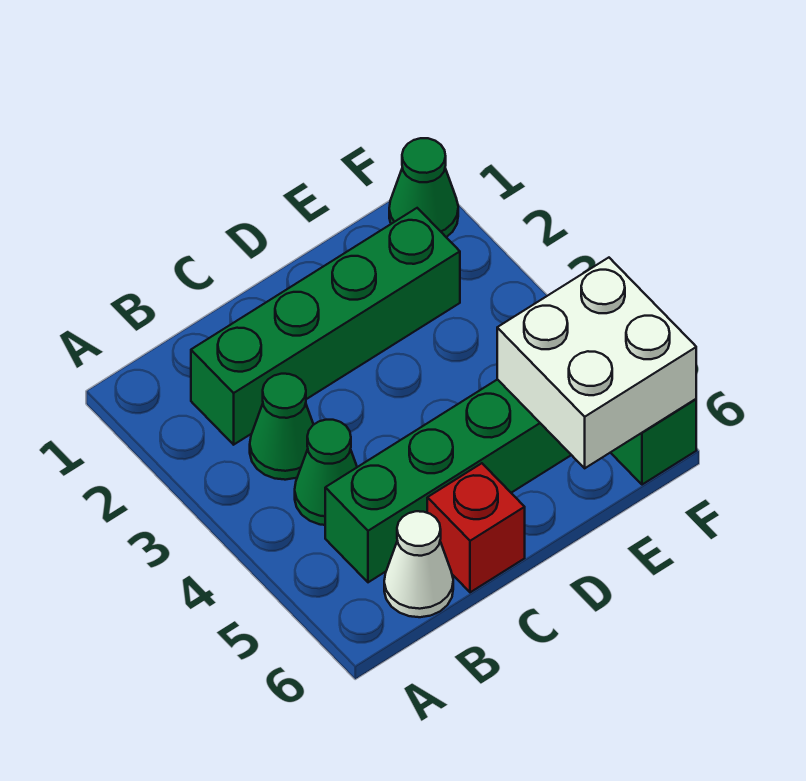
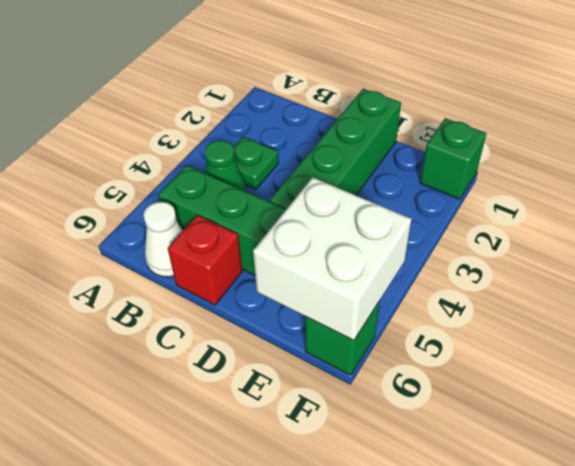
green 1x4 brick [191,208,460,445] -> green 1x4 brick turned to [270,89,401,209]
green 1x1 cone [250,374,314,480] -> green 1x1 plate [233,137,279,189]
green 1x1 cone [389,138,458,237] -> green 1x1 brick [420,118,486,199]

